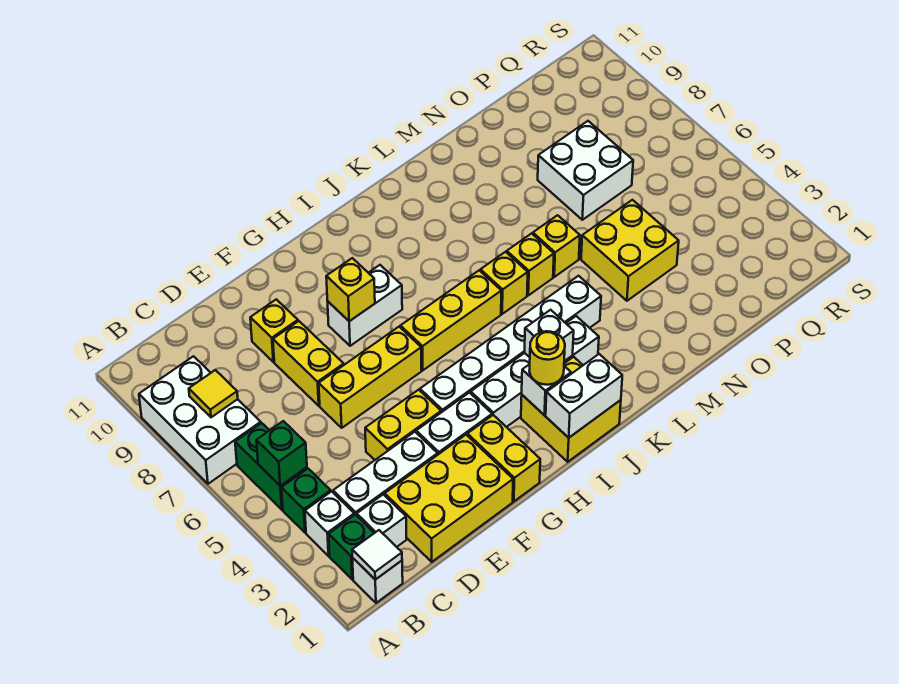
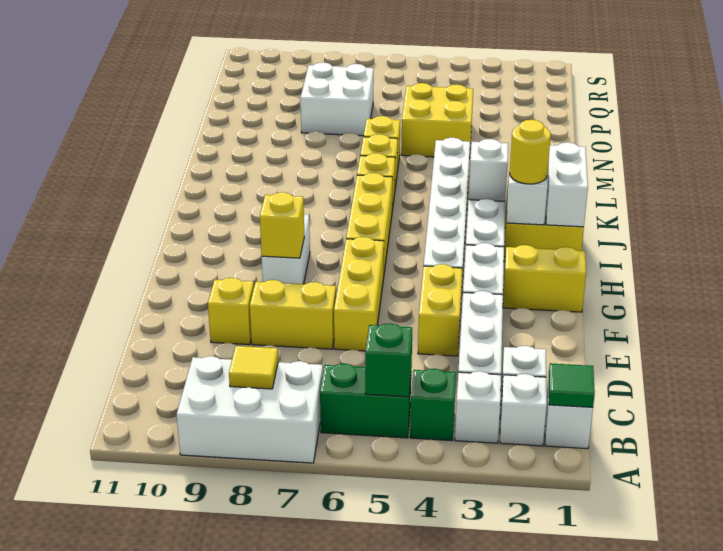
white 1x1 tile [352,530,402,580] -> green 1x1 tile [548,363,595,407]
green 1x1 brick [329,515,374,579] -> white 1x1 brick [500,374,547,446]
yellow 2x3 brick [385,435,513,562] -> none

